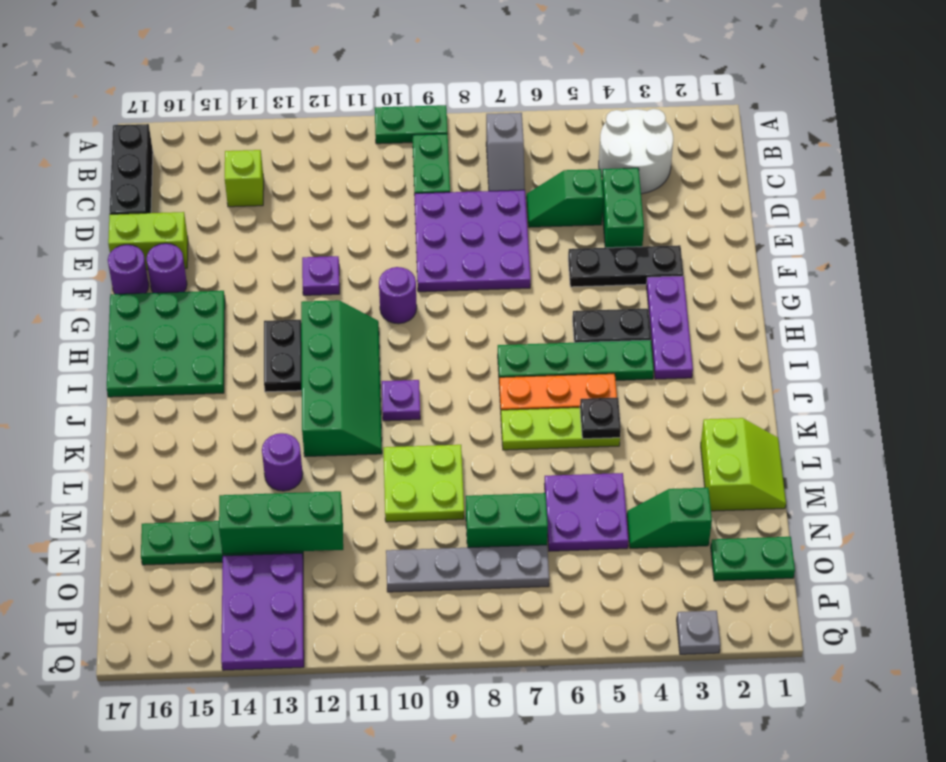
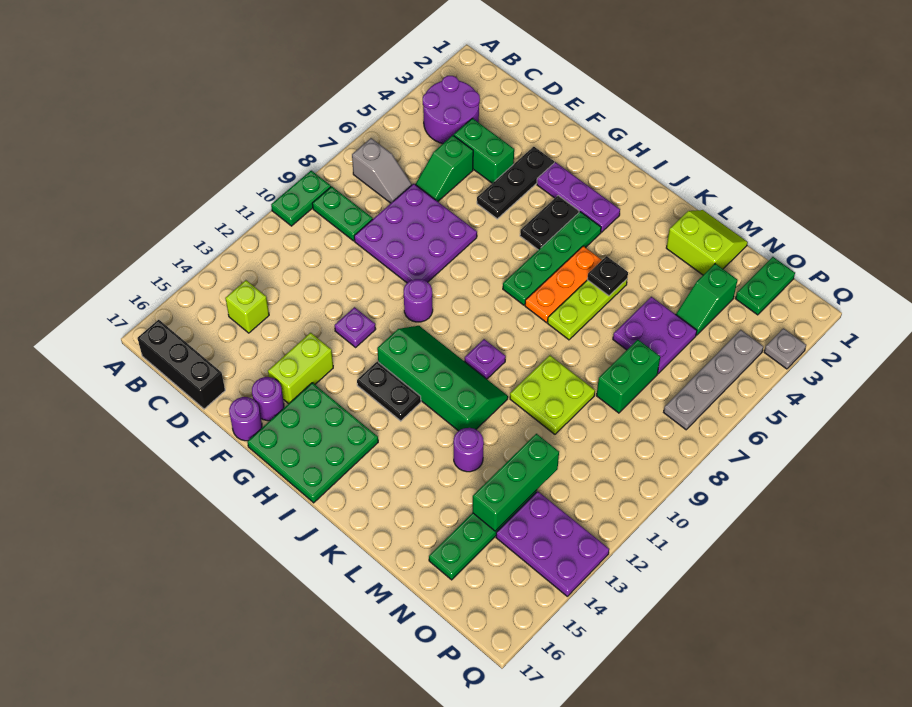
white 2x2 round brick [599,109,673,194] -> purple 2x2 round brick [423,76,480,144]
lime 1x2 brick [108,212,188,270] -> lime 1x2 brick moved to [268,333,333,404]
grey 1x4 plate [386,545,549,592] -> grey 1x4 plate moved to [664,330,763,430]

